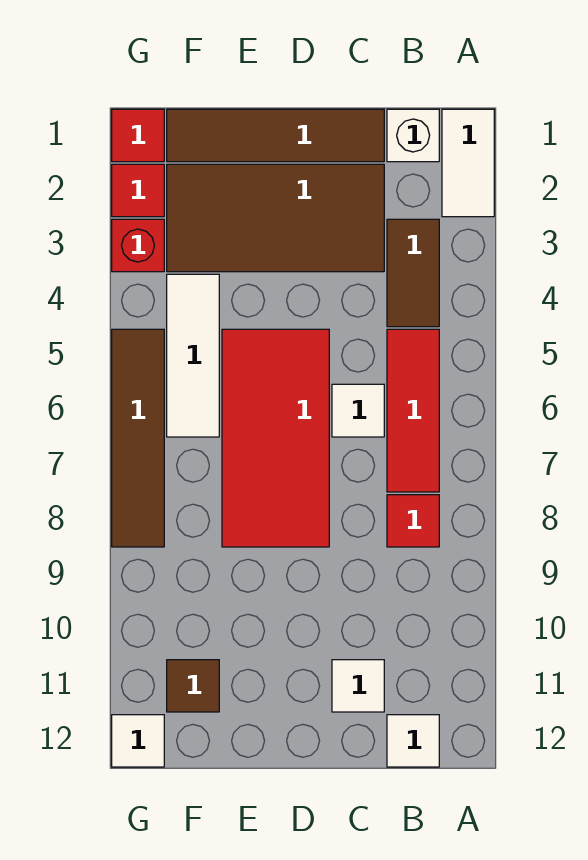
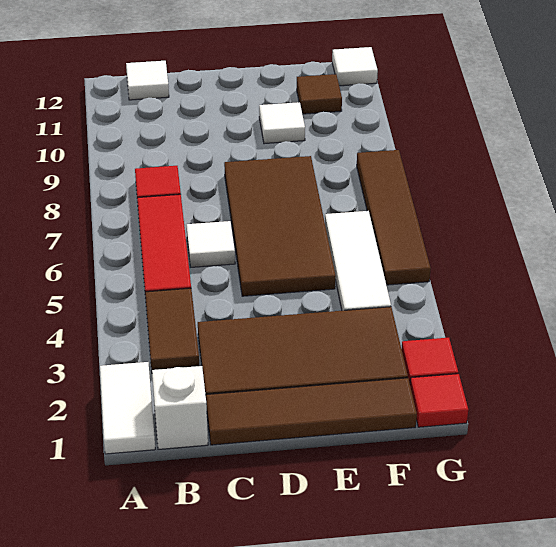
white 1x1 tile [332,660,384,712] -> white 1x1 tile moved to [259,102,305,144]
red 2x4 tile [222,329,329,547] -> brown 2x4 tile [224,156,336,296]
red 1x1 brick [112,219,164,272] -> none

